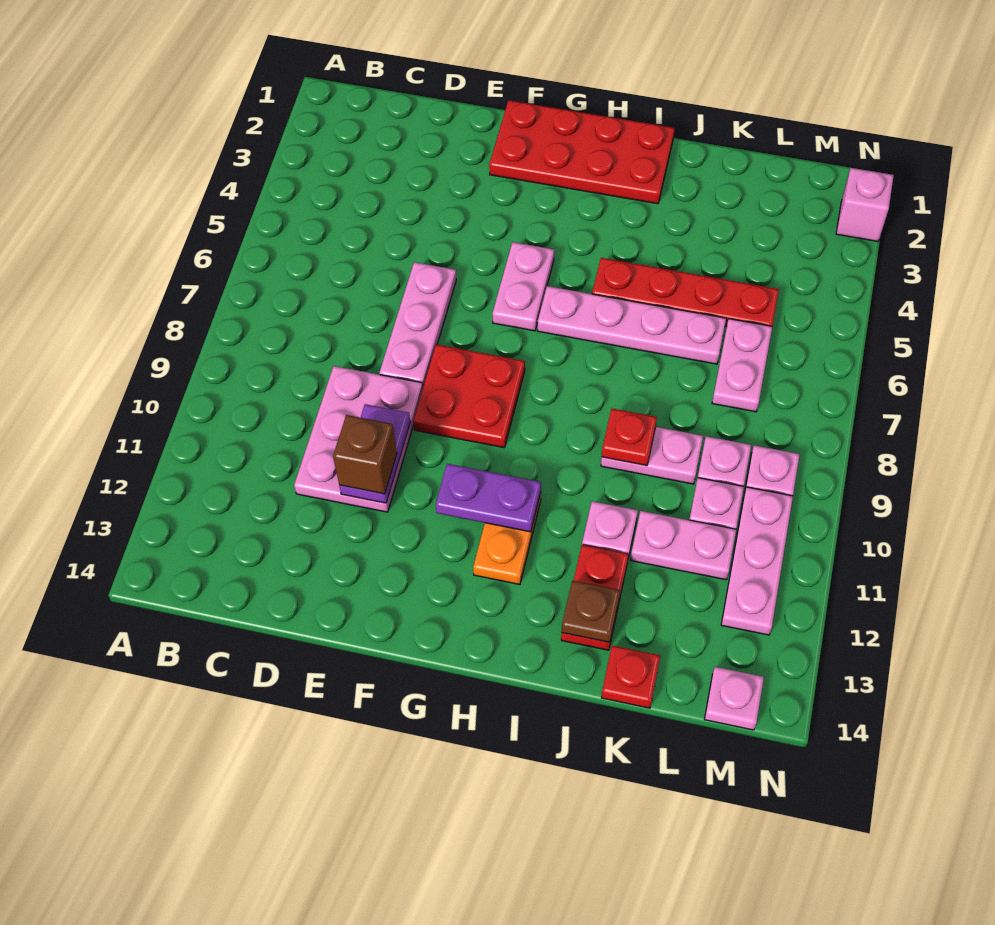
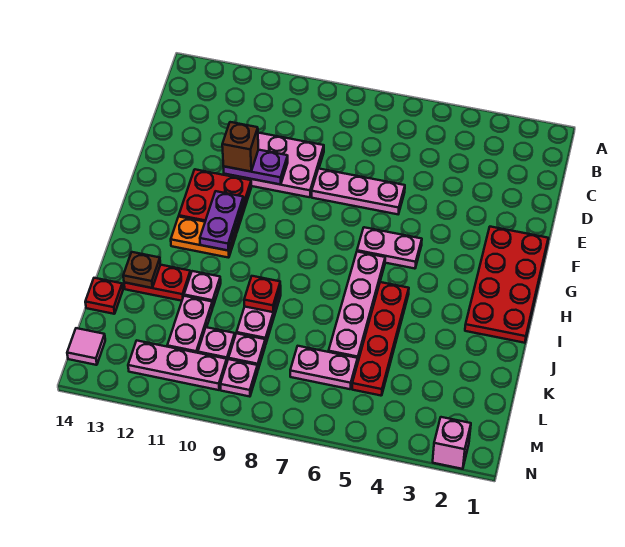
red 2x2 plate [413,345,525,448] -> red 2x2 plate moved to [179,169,251,233]
pink 1x1 plate [705,667,764,730] -> pink 1x1 tile [67,328,105,365]

